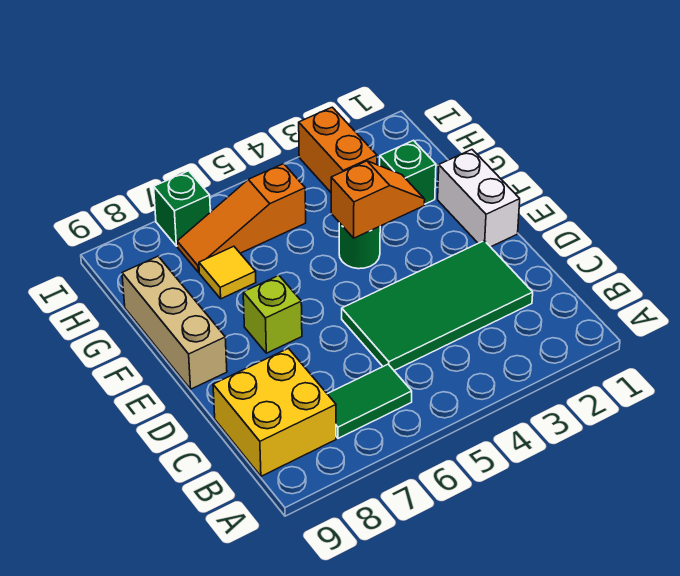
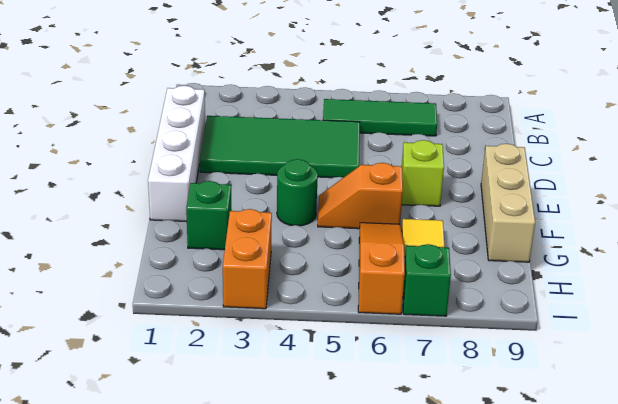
green 1x2 tile [328,364,412,438] -> green 1x3 tile [323,99,437,136]
yellow 2x2 brick [213,348,336,476] -> none
white 1x2 brick [438,150,520,247] -> white 1x4 brick [148,86,205,222]
orange 1x2 slope [331,161,425,238] -> orange 1x2 slope moved to [318,163,403,229]
orange 1x3 slope [177,164,306,272] -> orange 1x3 slope turned to [358,223,405,314]

